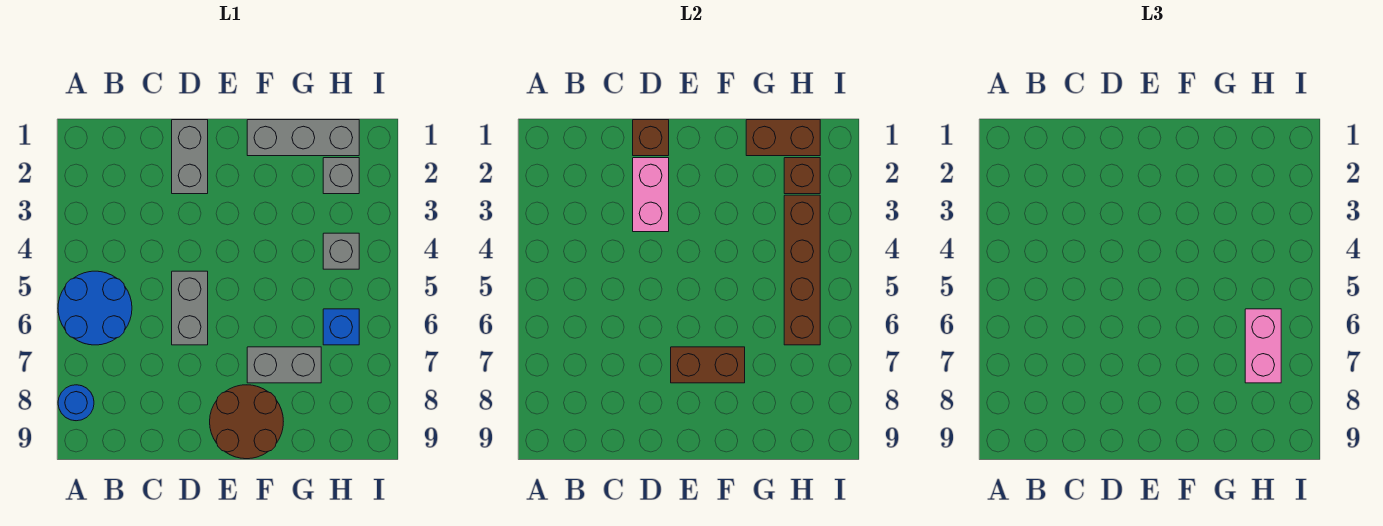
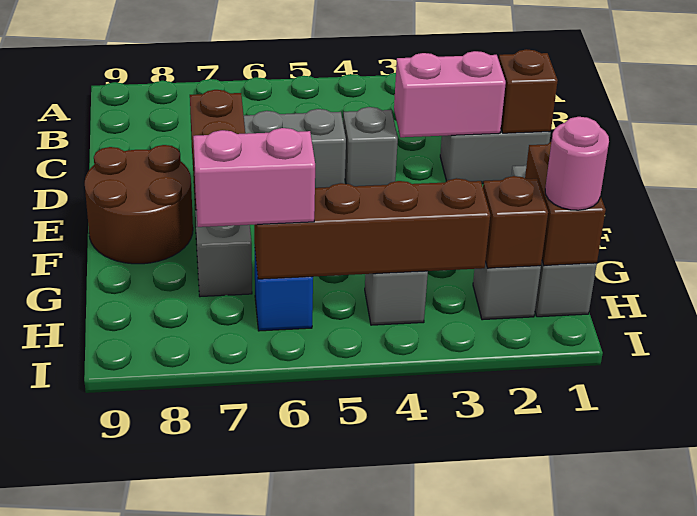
blue 2x2 round brick [58,271,132,345] -> none
blue 1x1 round brick [58,385,94,421] -> none
none -> grey 1x1 brick [343,107,398,186]
none -> pink 1x1 round brick [545,117,609,210]

